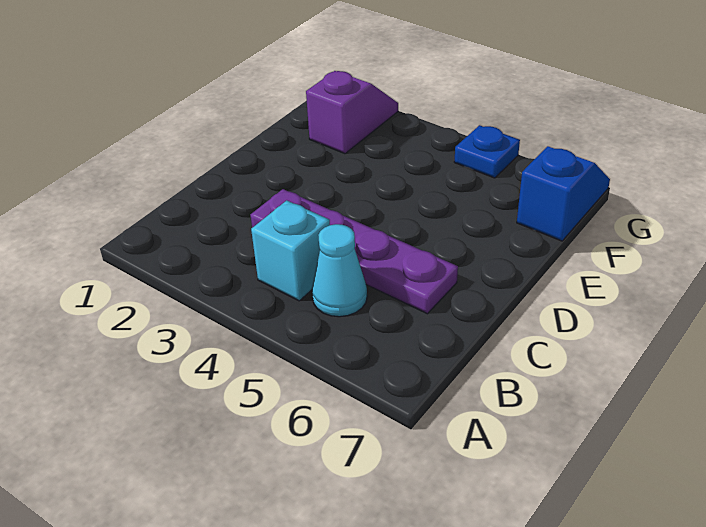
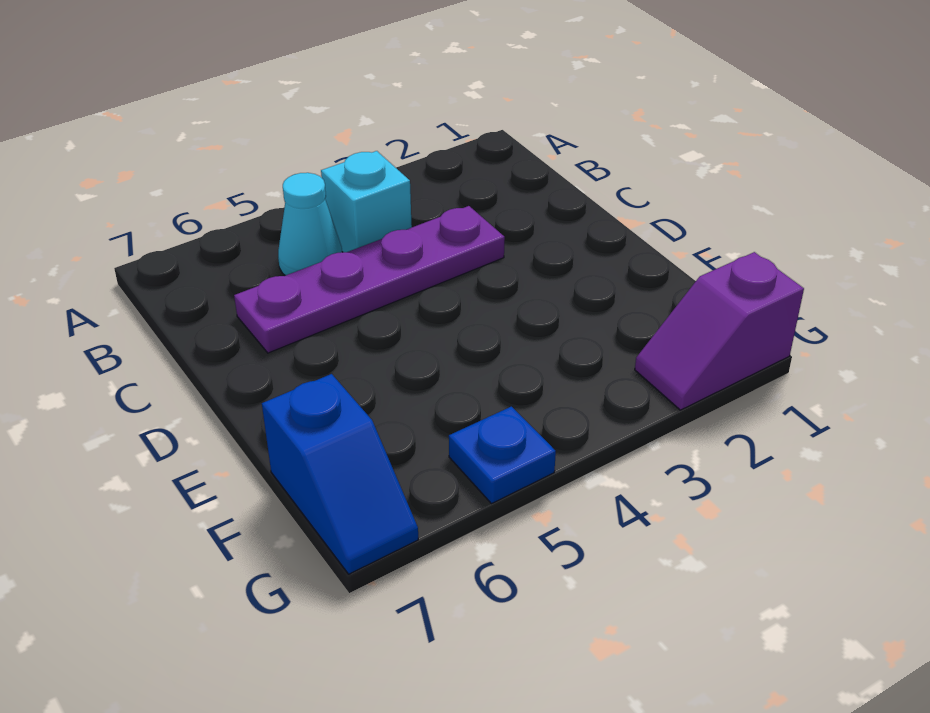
purple 1x2 slope [306,71,398,154] -> purple 1x2 slope turned to [635,252,804,410]

